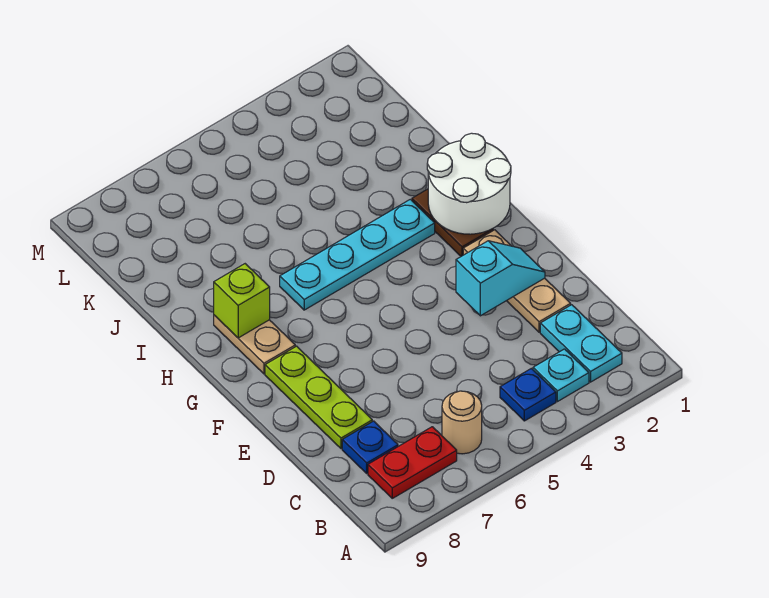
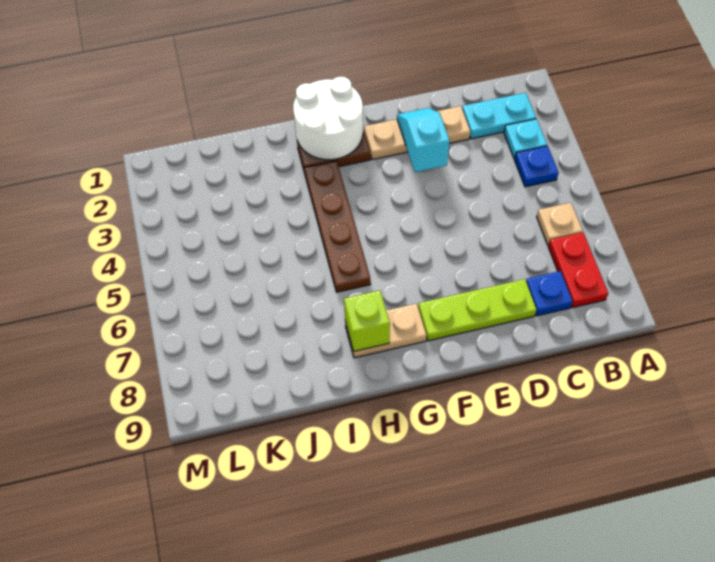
tan 1x1 round brick [442,391,482,454] -> tan 1x1 plate [537,203,583,245]
cyan 1x4 plate [280,199,435,310] -> brown 1x4 plate [304,161,371,292]

